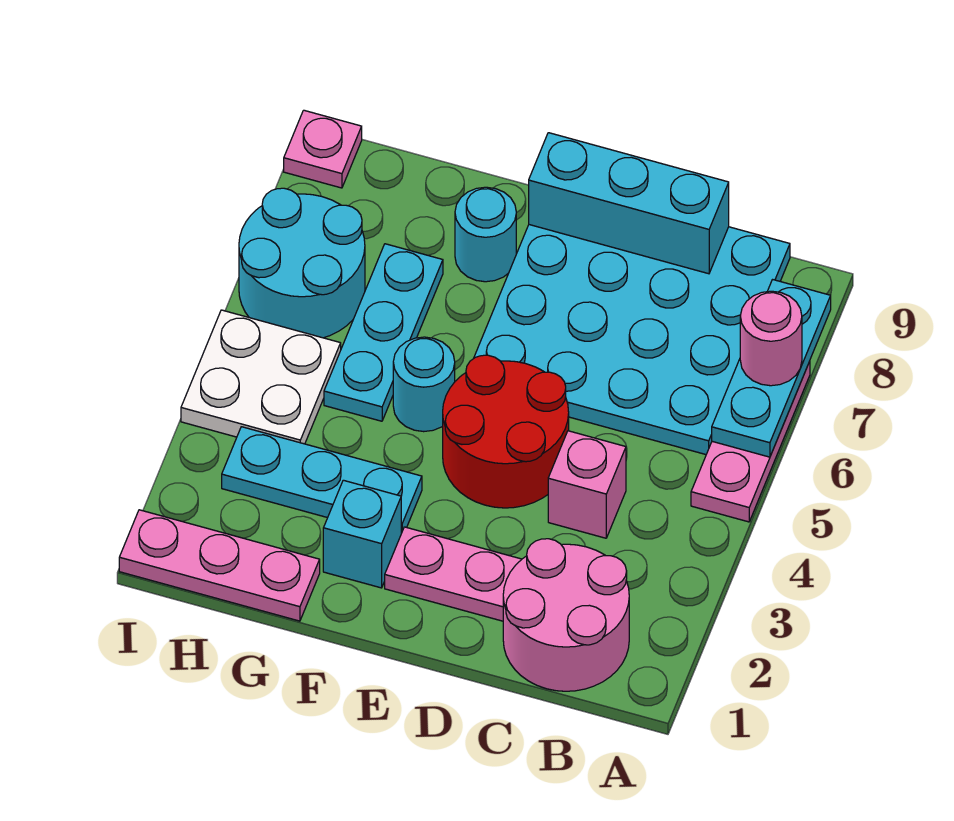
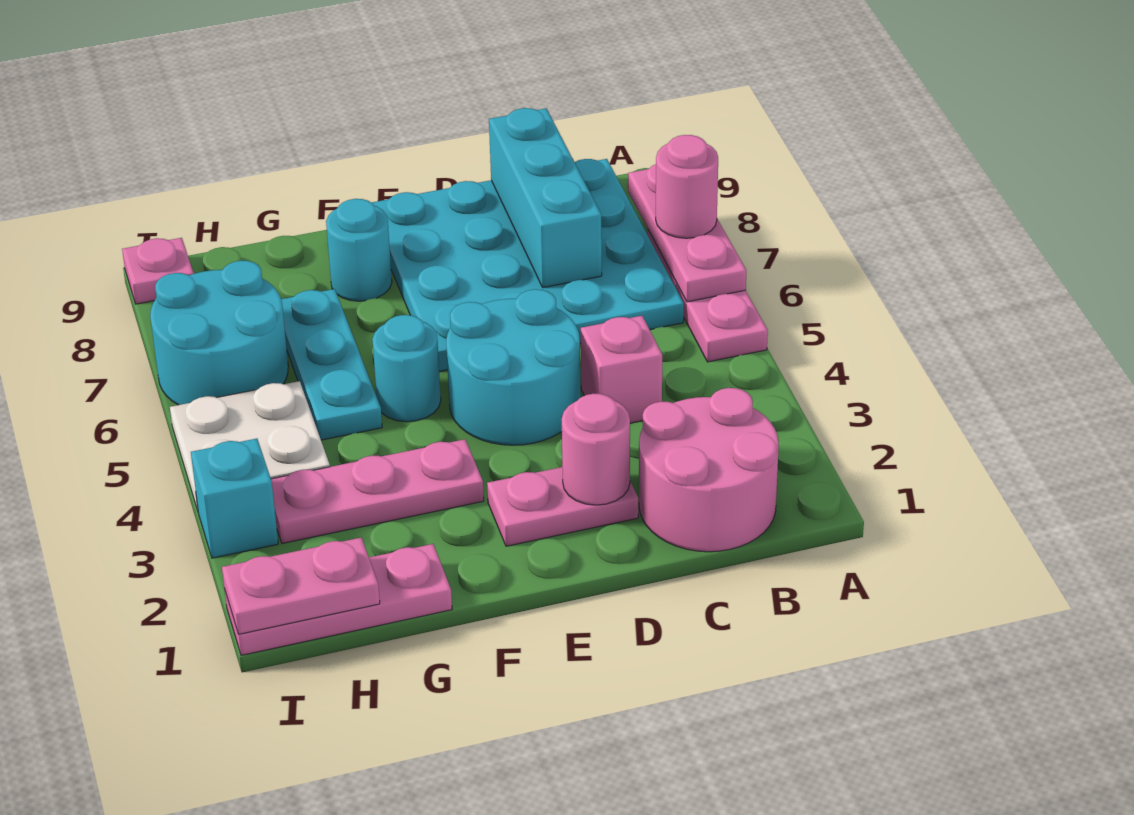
cyan 1x3 plate [712,280,831,457] -> pink 1x3 plate [628,164,746,302]
cyan 1x3 brick [529,133,729,274] -> cyan 1x3 brick turned to [489,108,602,288]
none -> pink 1x1 round brick [562,394,630,505]
red 2x2 round brick [443,355,569,508] -> cyan 2x2 round brick [446,289,581,445]
cyan 1x1 brick [323,480,401,588] -> cyan 1x1 brick moved to [191,439,278,558]
cyan 1x3 plate [222,427,422,533] -> pink 1x3 plate [271,439,484,544]
none -> pink 1x2 plate [222,538,380,634]

